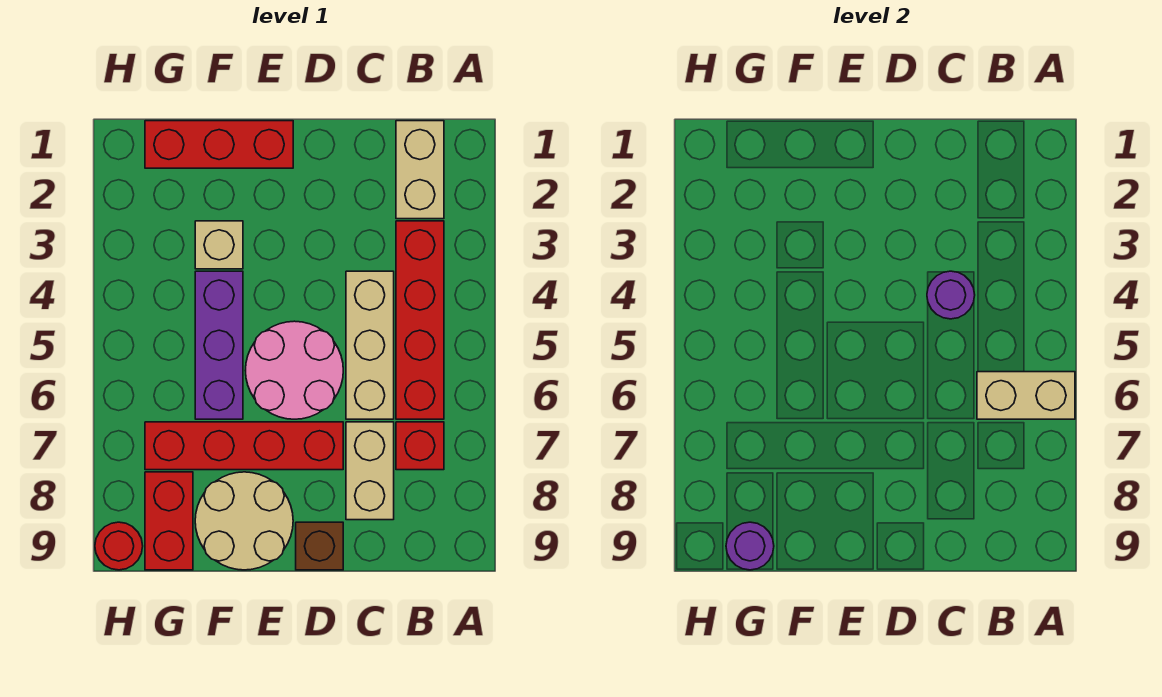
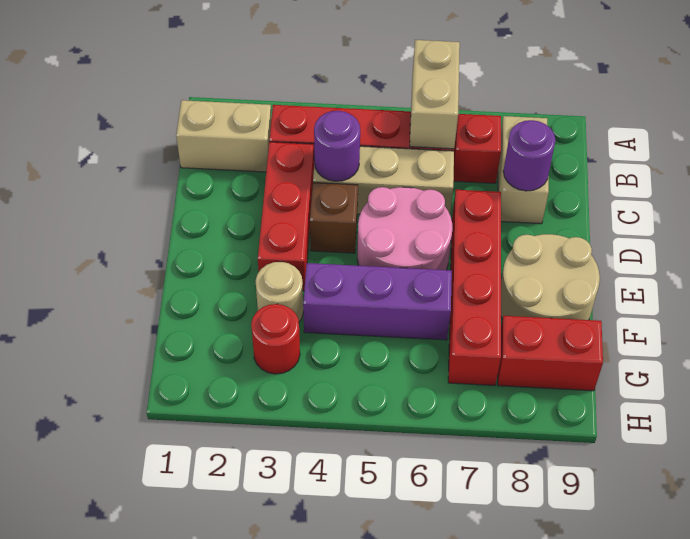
tan 1x2 brick [346,422,394,520] -> tan 1x2 brick turned to [498,116,549,224]
brown 1x1 brick [296,522,343,570] -> brown 1x1 brick moved to [310,183,358,253]
red 1x3 brick [145,121,293,168] -> red 1x3 brick moved to [258,142,314,291]
tan 1x1 brick [195,221,243,269] -> tan 1x1 round brick [256,262,303,322]
purple 1x1 round brick [726,522,774,570] -> purple 1x1 round brick moved to [503,120,555,191]
red 1x1 round brick [95,522,143,570] -> red 1x1 round brick moved to [251,304,300,374]

